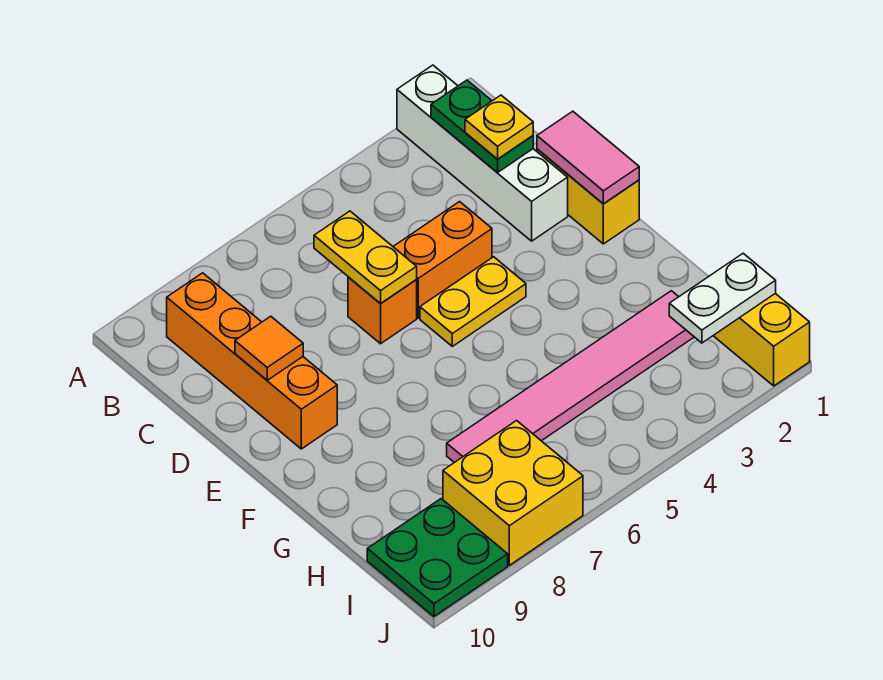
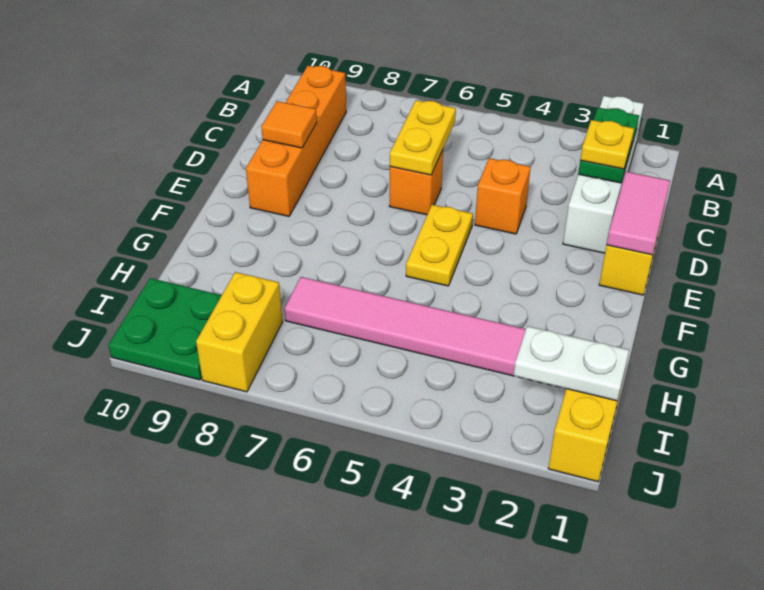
orange 1x2 brick [393,202,492,318] -> orange 1x1 brick [475,158,531,234]
yellow 1x2 plate [420,257,526,346] -> yellow 1x2 plate turned to [406,205,473,286]
yellow 2x2 brick [443,421,583,565] -> yellow 1x2 brick [196,272,282,392]

